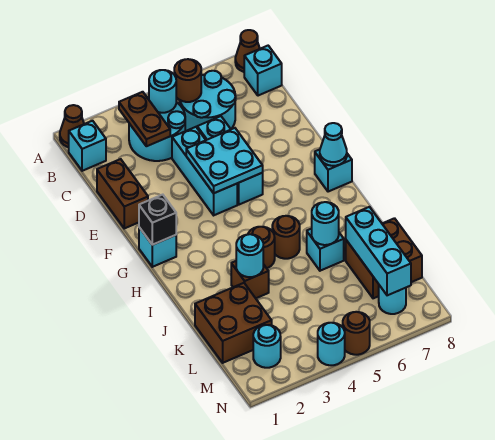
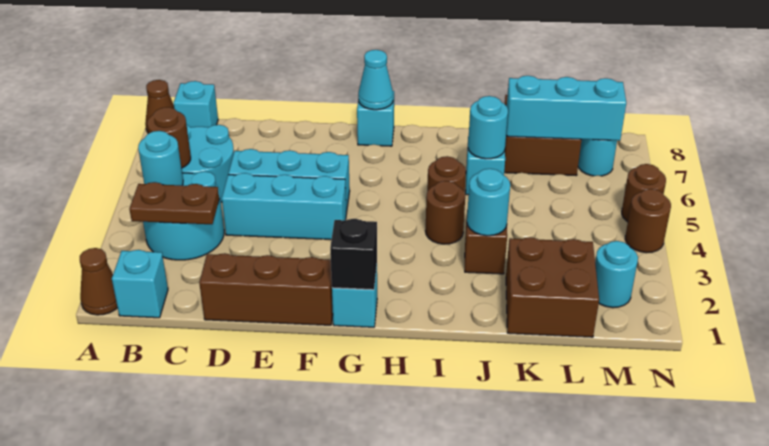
brown 1x2 brick [97,159,148,228] -> brown 1x3 brick [199,253,333,325]
cyan 2x2 plate [186,128,263,193] -> none
cyan 1x1 round brick [318,323,345,365] -> brown 1x1 round brick [625,189,671,253]

